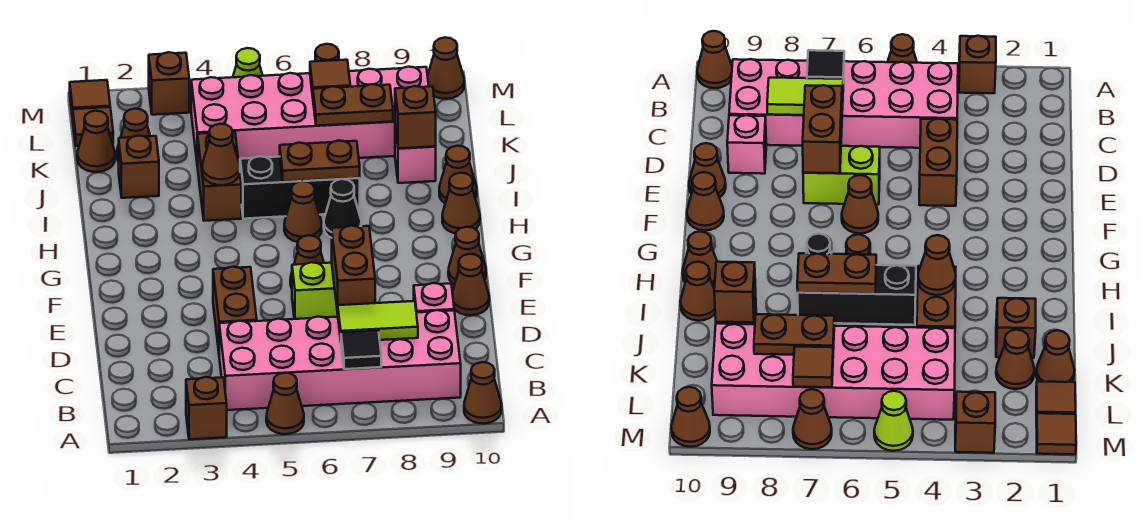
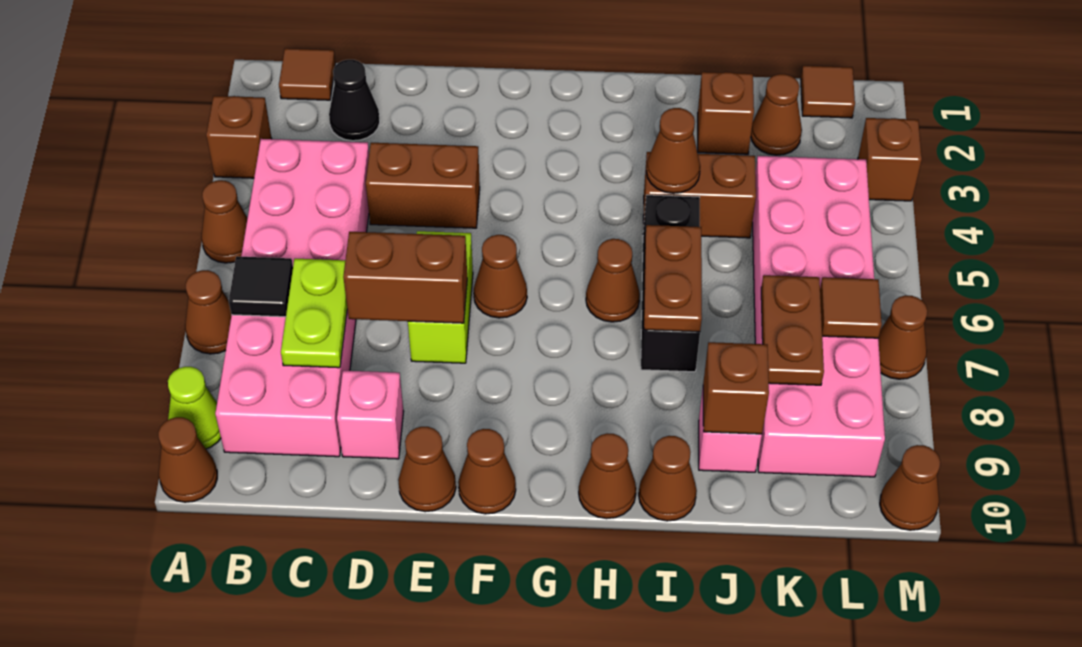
lime 1x2 tile [338,301,418,340] -> lime 1x2 plate [281,259,347,368]
black 1x1 cone [324,179,361,238] -> black 1x1 cone moved to [329,60,380,141]
brown 1x1 cone [77,111,115,172] -> brown 1x1 cone moved to [185,270,232,354]
brown 1x1 tile [70,80,110,117] -> brown 1x1 tile moved to [279,48,335,100]
lime 1x1 cone [233,48,263,77] -> lime 1x1 cone moved to [168,367,221,449]

